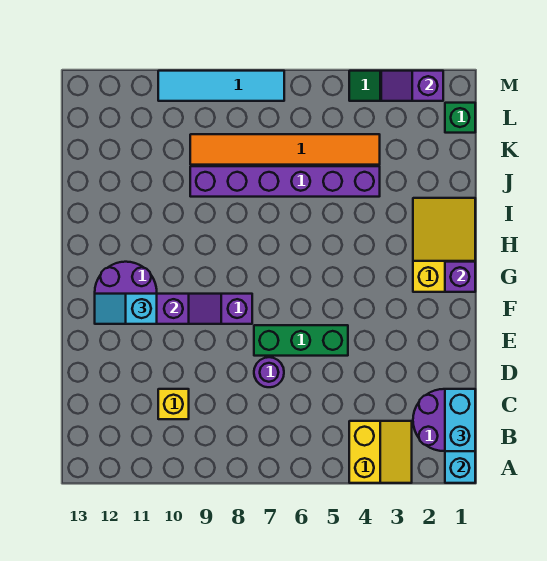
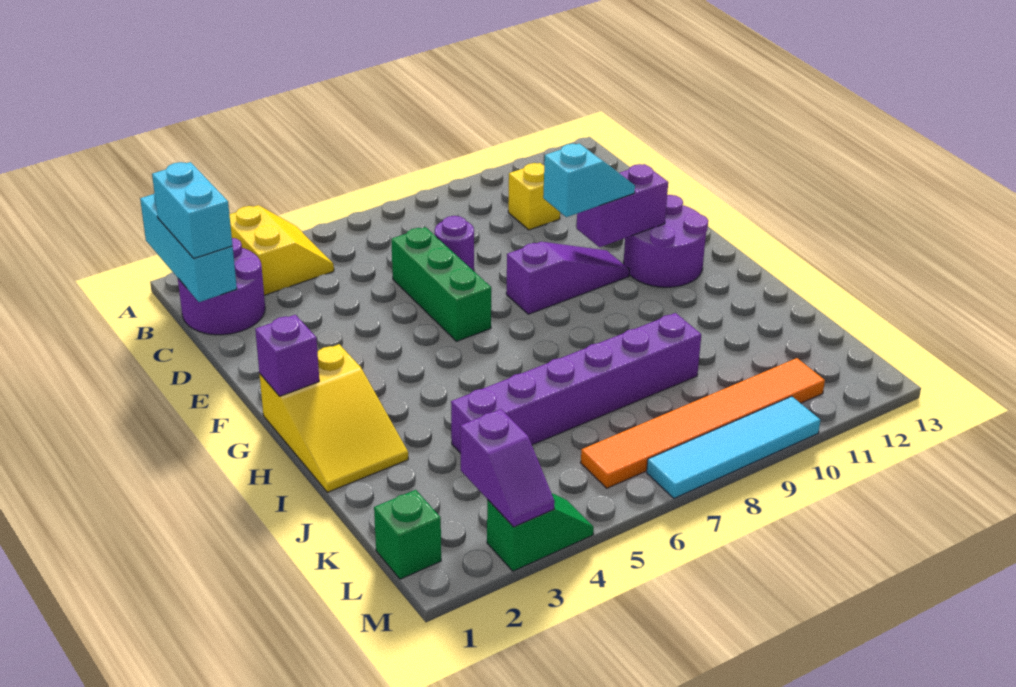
yellow 2x2 slope [349,421,412,483] -> yellow 2x2 slope turned to [229,205,334,295]
green 1x3 brick [254,325,348,356] -> green 1x3 brick turned to [391,227,491,341]
cyan 1x2 slope [95,294,157,324] -> cyan 1x2 slope moved to [543,143,635,217]
orange 1x6 tile [190,134,380,165] -> orange 1x6 tile moved to [581,358,825,488]
purple 1x2 slope [381,71,443,101] -> purple 1x2 slope turned to [460,409,555,527]

